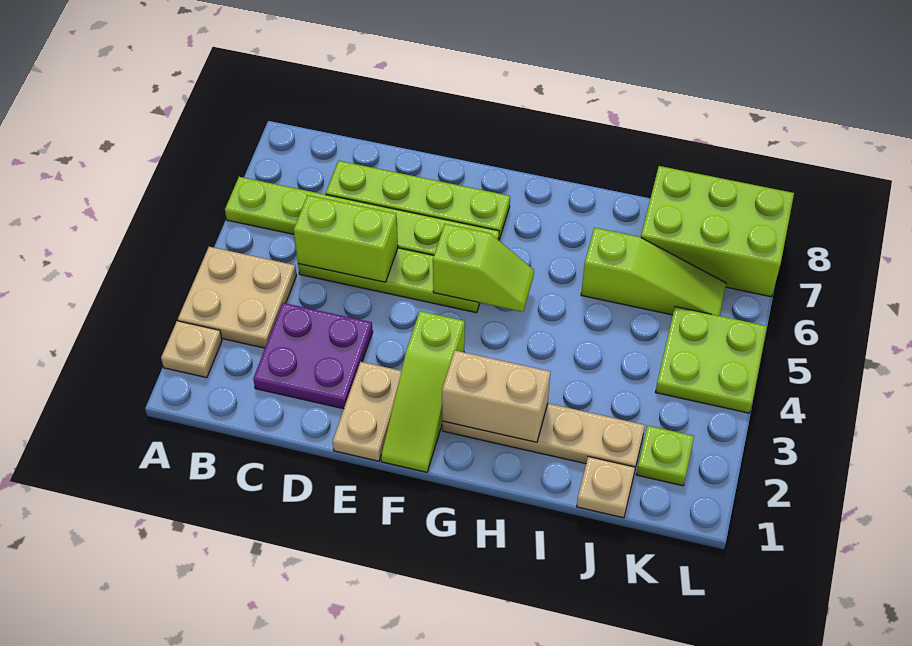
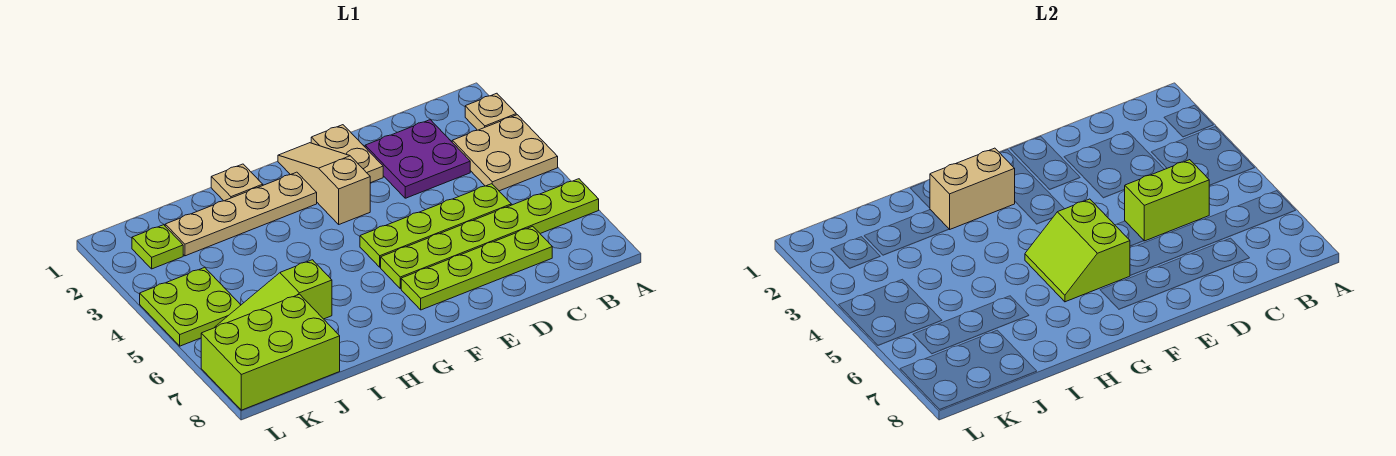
lime 1x3 slope [381,311,465,472] -> tan 1x3 slope [278,143,370,224]
lime 1x2 slope [433,224,534,312] -> lime 2x2 slope [1025,199,1130,302]
tan 1x1 plate [577,457,635,518] -> tan 1x1 plate moved to [211,164,263,201]

